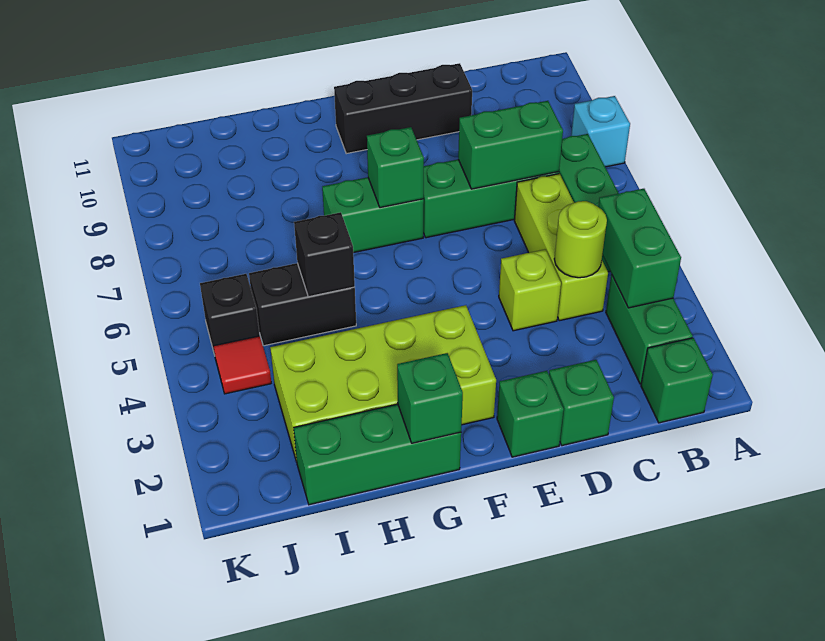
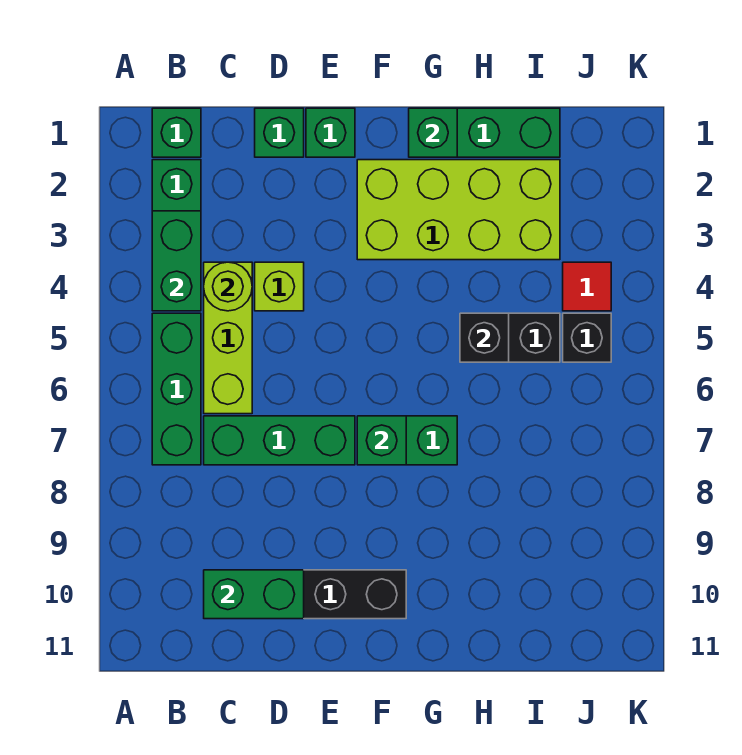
cyan 1x1 brick [571,96,630,167] -> none
green 1x2 brick [458,101,563,189] -> green 1x2 brick moved to [204,570,304,619]

